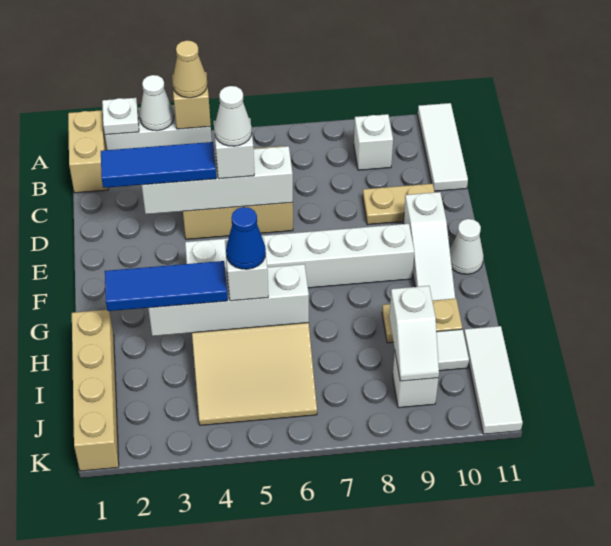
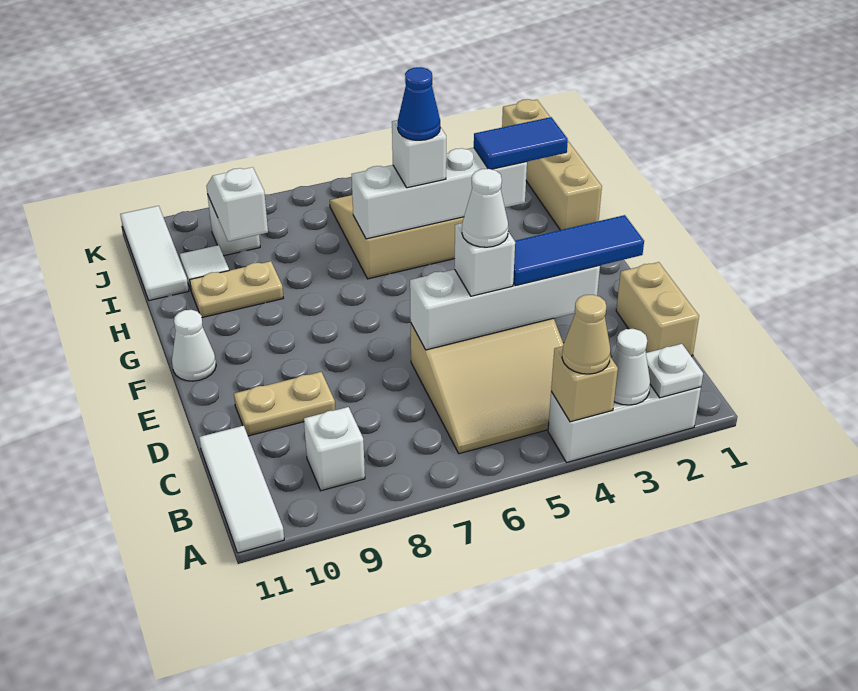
tan 1x2 brick [68,110,108,193] -> tan 1x2 brick moved to [616,262,699,356]
white 1x3 slope [403,192,455,300] -> none
white 1x6 brick [185,224,414,288] -> none
blue 1x3 tile [105,261,228,311] -> blue 1x2 tile [474,117,568,169]

